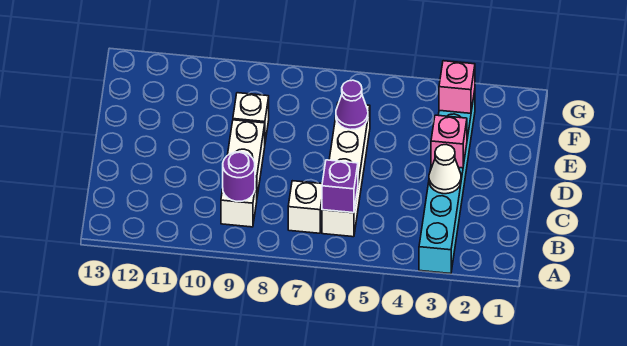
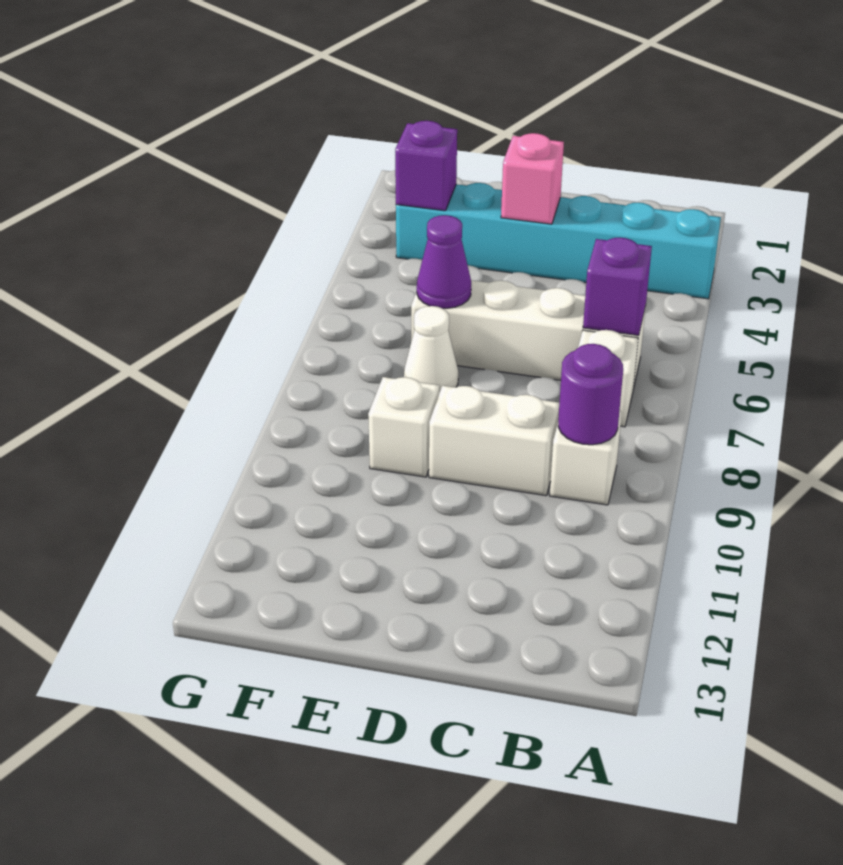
white 1x1 cone [429,145,461,194] -> white 1x1 cone moved to [404,306,458,393]
pink 1x1 brick [439,61,475,113] -> purple 1x1 brick [395,121,457,211]

